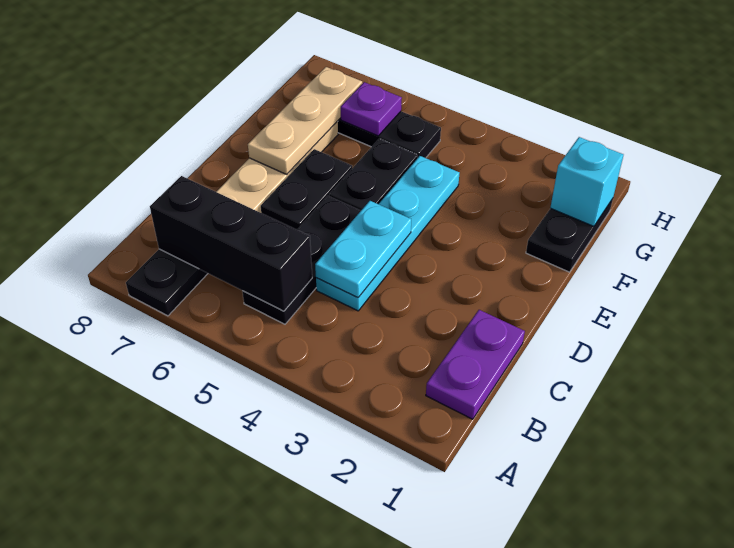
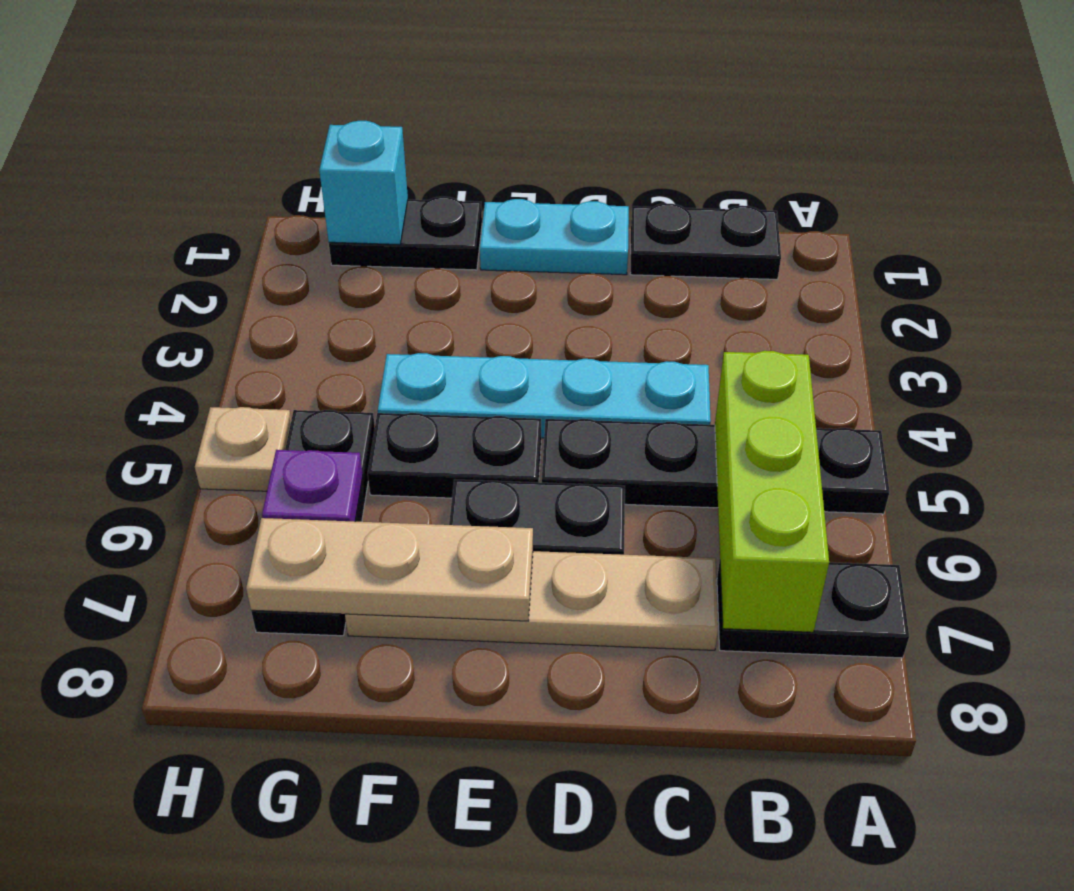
purple 1x2 plate [426,310,525,419] -> black 1x2 plate [630,203,781,279]
black 1x3 plate [242,196,361,324] -> black 1x4 plate [542,419,890,514]
black 1x3 brick [150,176,312,311] -> lime 1x3 brick [715,351,829,632]
cyan 1x2 plate [315,201,411,297] -> cyan 1x2 plate moved to [480,199,629,275]
none -> tan 1x1 plate [195,407,291,491]

